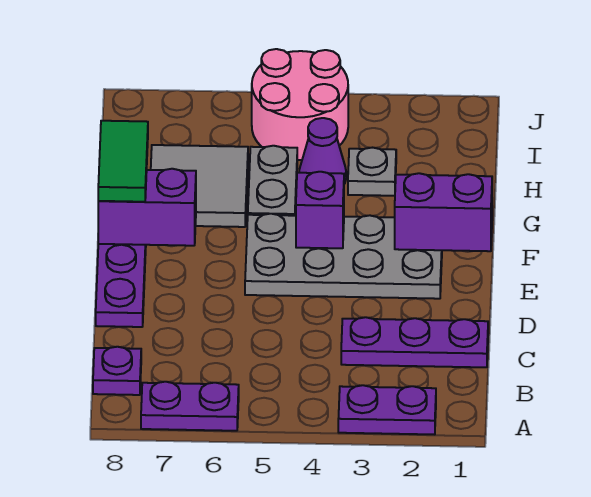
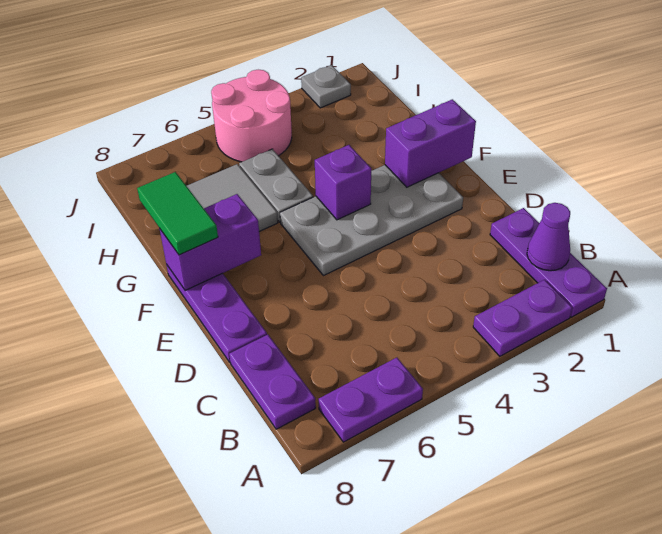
purple 1x1 plate [93,347,141,395] -> purple 1x2 plate [229,335,316,429]
purple 1x3 plate [341,317,488,367] -> purple 1x3 plate turned to [490,208,607,317]
grey 1x1 plate [348,148,396,196] -> grey 1x1 plate moved to [301,65,351,108]
purple 1x1 cone [299,118,346,184] -> purple 1x1 cone moved to [527,203,570,271]

